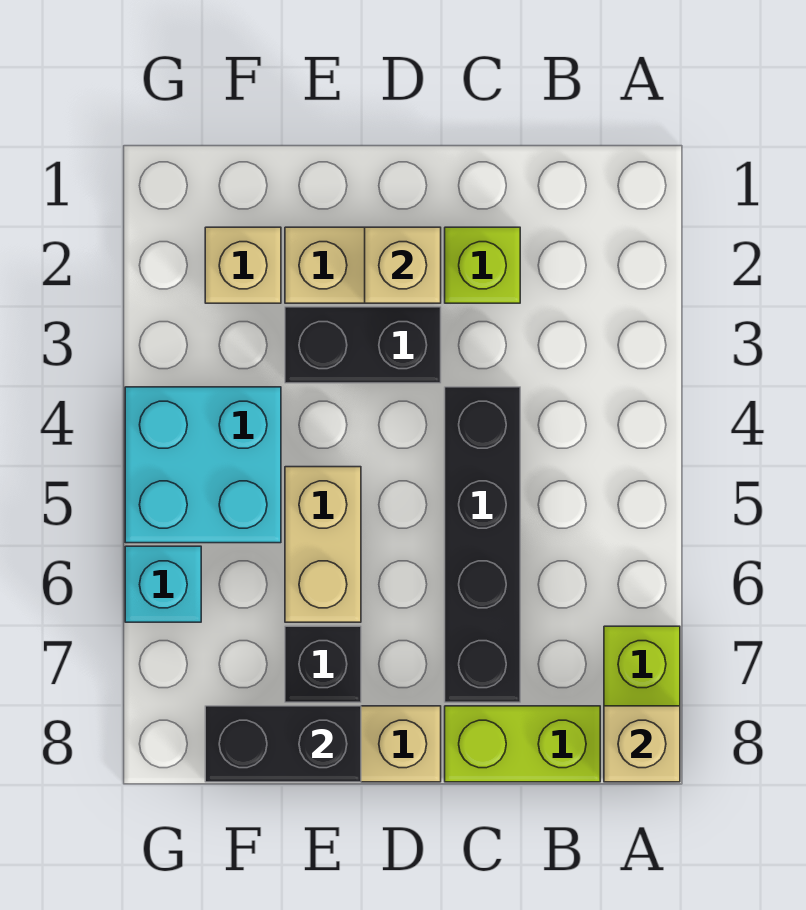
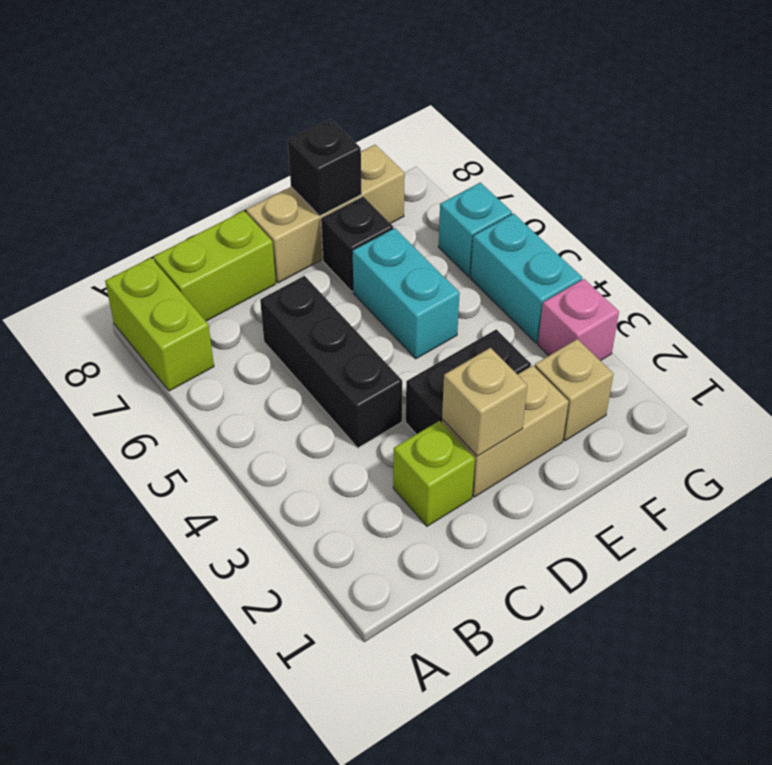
tan 1x1 brick [604,706,680,782] -> none
black 1x4 brick [445,387,520,702] -> black 1x3 brick [260,276,402,448]
tan 1x2 brick [285,467,361,622] -> cyan 1x2 brick [352,228,460,359]
black 1x2 brick [205,706,361,782] -> black 1x1 brick [288,119,362,216]
cyan 2x2 brick [125,387,281,543] -> cyan 1x2 brick [470,214,582,343]
none -> pink 1x1 brick [538,279,619,361]

